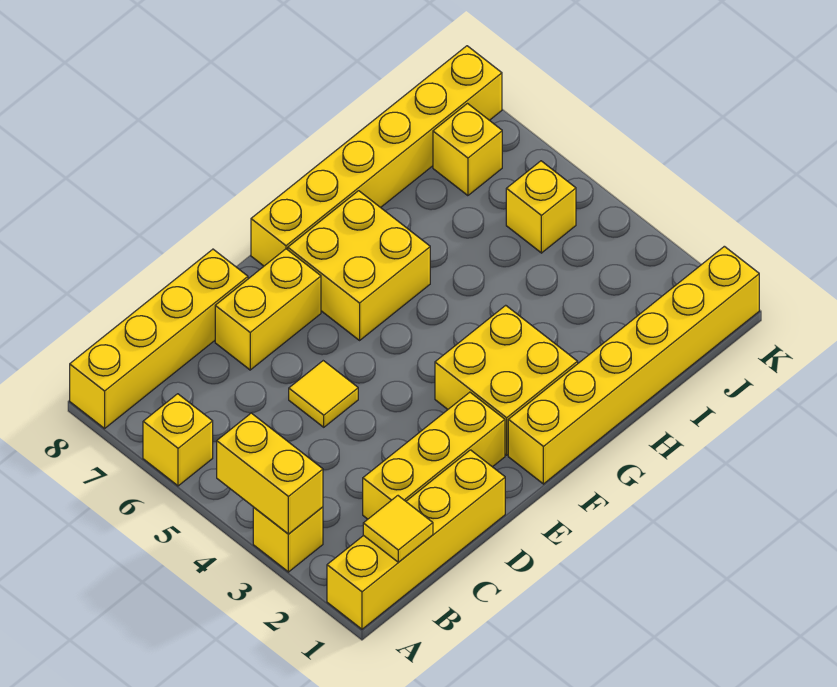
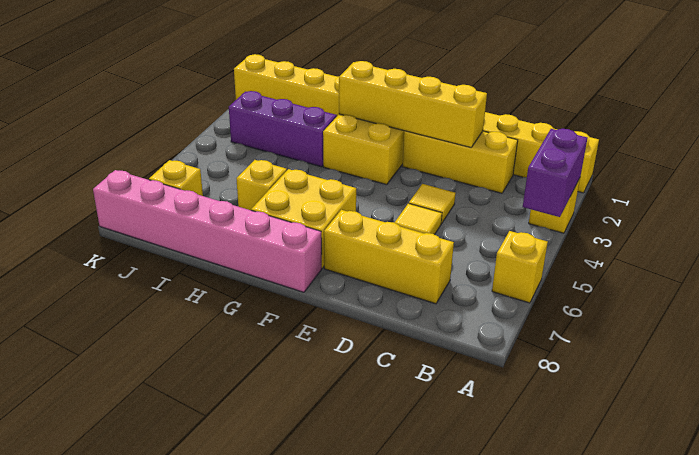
yellow 1x2 brick [217,413,323,534] -> purple 1x2 brick [523,129,587,217]
yellow 1x4 brick [70,249,248,428] -> yellow 1x4 brick moved to [339,61,487,147]
yellow 1x1 tile [363,496,433,562] -> yellow 1x1 tile moved to [409,184,456,224]
yellow 1x2 brick [215,249,321,370] -> yellow 1x3 brick [324,210,454,304]
yellow 1x6 brick [251,46,502,266] -> pink 1x6 brick [93,170,322,292]
none -> purple 1x3 brick [229,91,337,167]
yellow 1x1 brick [506,161,576,253] -> yellow 1x1 brick moved to [236,160,287,210]

